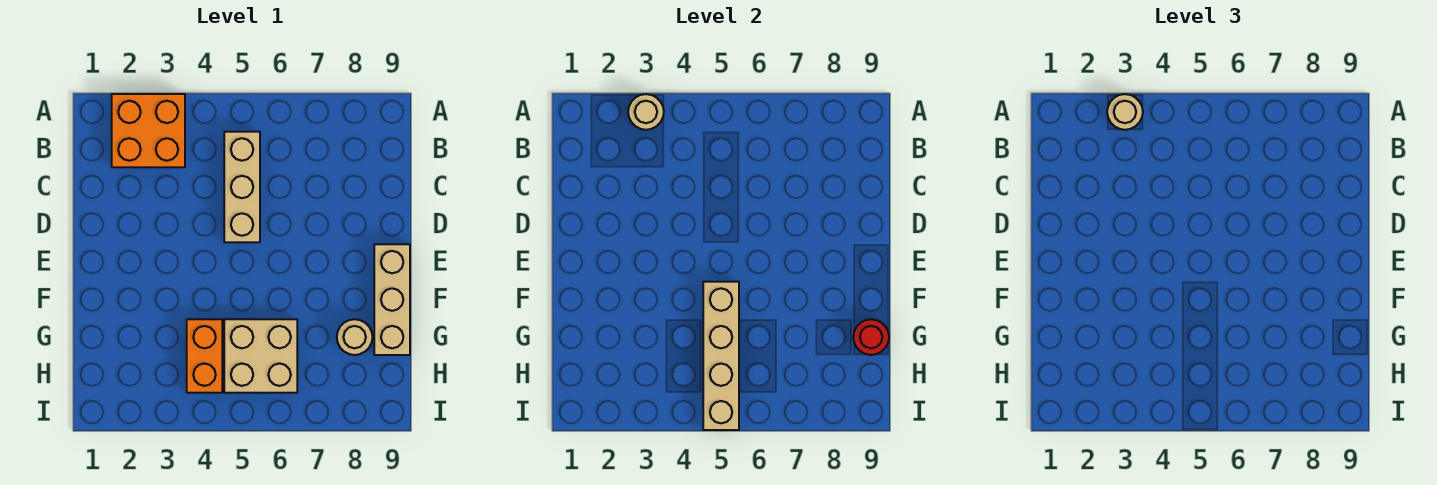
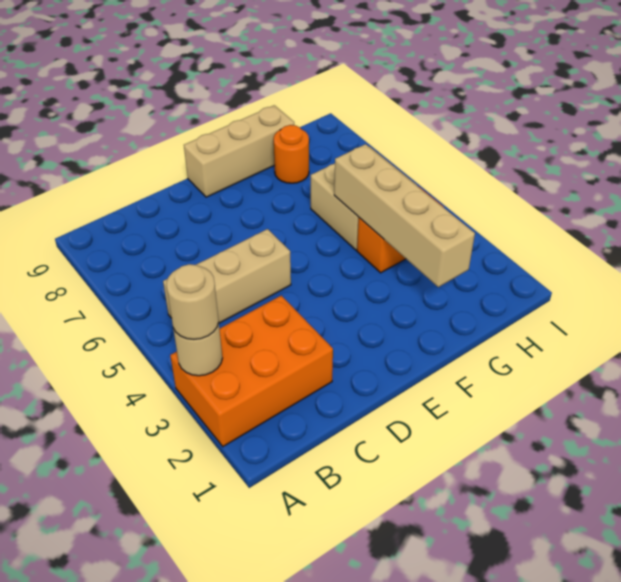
orange 2x2 brick [112,94,185,167] -> orange 2x3 brick [170,295,333,446]
tan 1x4 brick [703,282,739,430] -> tan 1x4 brick turned to [334,144,475,287]
tan 1x1 round brick [337,319,372,355] -> orange 1x1 round brick [274,125,309,183]
red 1x1 round brick [853,319,889,355] -> none

